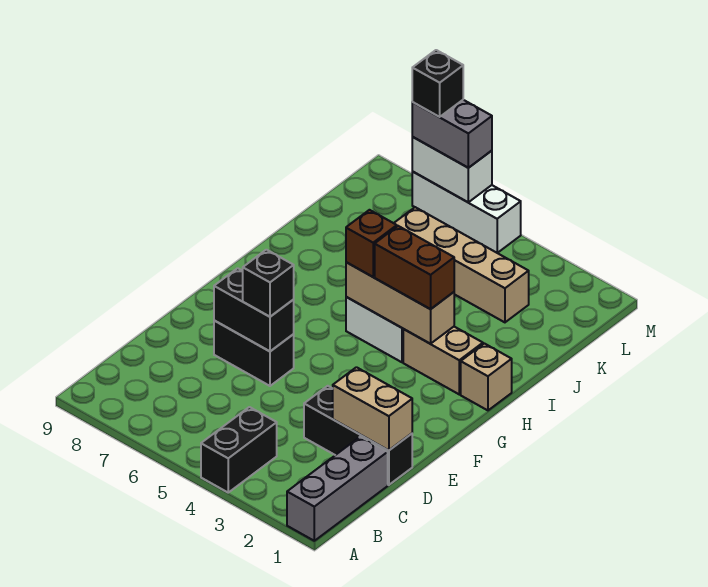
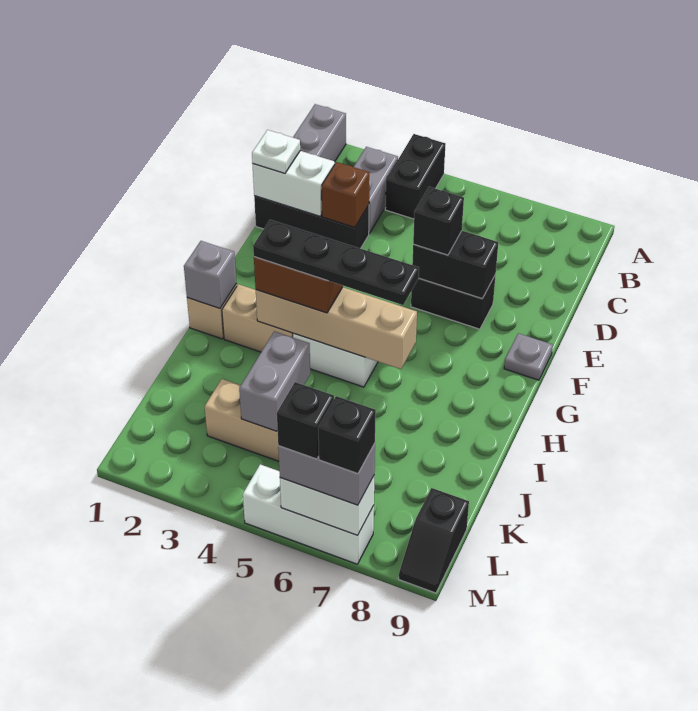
none -> grey 1x2 brick [354,147,398,233]
tan 1x2 brick [333,367,412,451] -> white 1x2 brick [253,151,335,216]
none -> white 1x1 plate [252,130,300,173]
none -> grey 1x1 plate [504,333,553,380]
none -> grey 1x1 brick [184,241,236,308]
tan 1x3 brick [346,262,454,344] -> tan 1x4 brick [256,287,417,369]
none -> black 1x4 plate [253,220,419,305]
brown 1x1 brick [346,210,397,277] -> brown 1x1 brick moved to [322,162,370,227]
none -> grey 1x2 brick [239,331,310,431]
none -> black 1x2 slope [398,488,469,593]
none -> black 1x1 brick [277,382,334,459]

